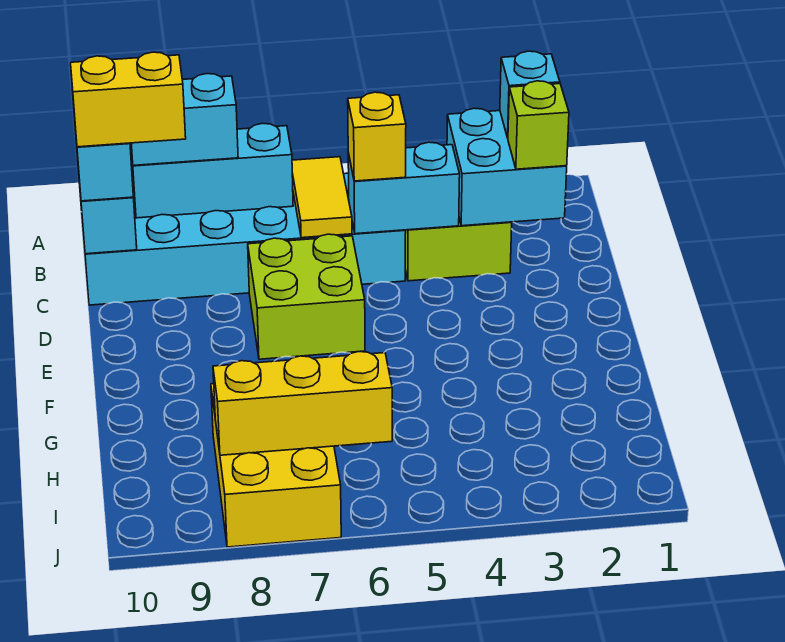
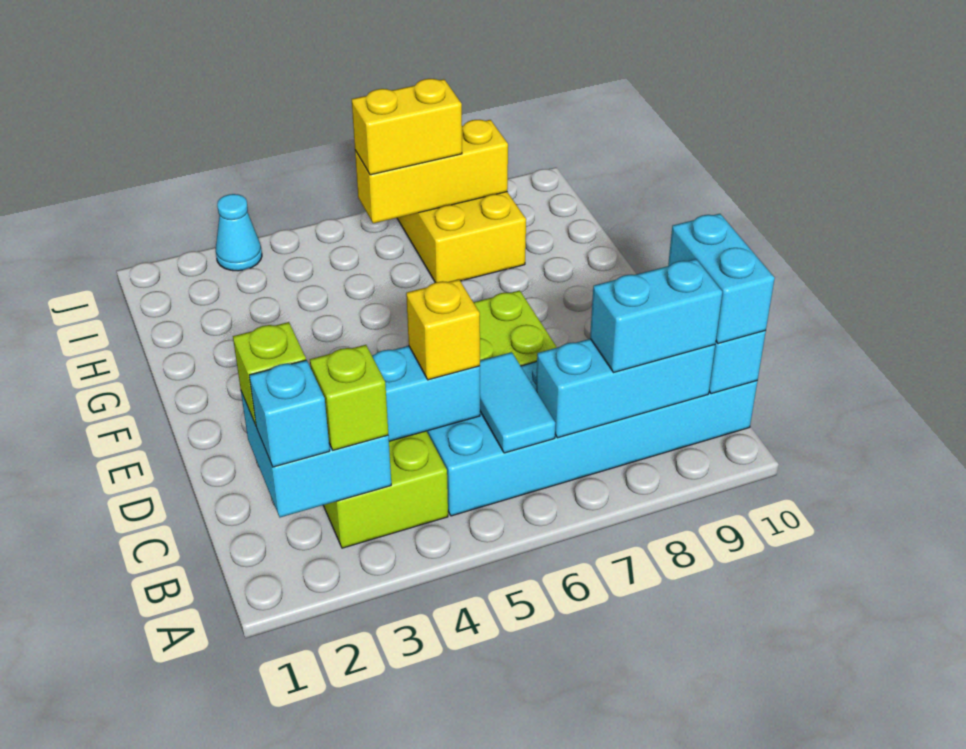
none -> lime 1x1 brick [310,345,388,450]
yellow 1x2 tile [292,157,352,238] -> cyan 1x2 tile [480,352,555,453]
yellow 1x2 brick [71,52,186,147] -> yellow 1x2 brick moved to [352,79,462,175]
none -> cyan 1x1 cone [216,194,262,271]

